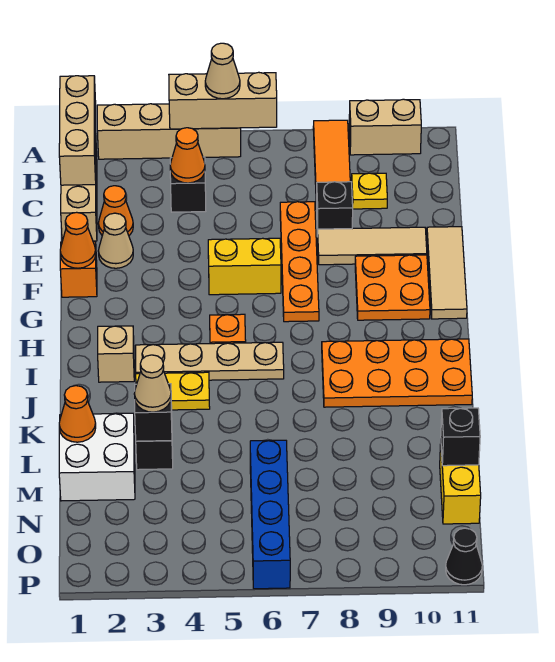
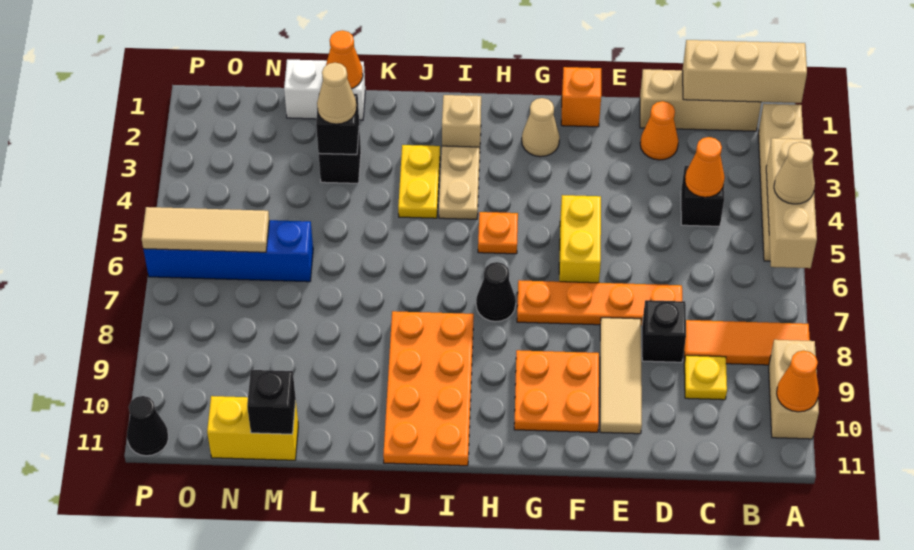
tan 1x1 cone [98,213,133,268] -> tan 1x1 cone moved to [522,98,560,157]
tan 1x3 tile [427,227,467,319] -> tan 1x3 tile moved to [142,207,269,252]
orange 1x1 cone [60,212,96,268] -> orange 1x1 cone moved to [777,351,819,412]
none -> black 1x1 cone [476,262,516,322]
tan 1x4 plate [136,342,284,380] -> tan 1x2 plate [439,146,480,219]
white 2x2 brick [59,413,135,501] -> white 1x2 brick [284,59,365,120]

